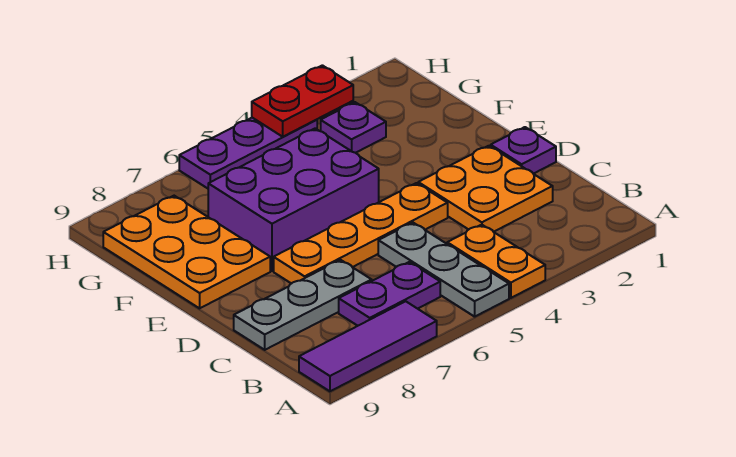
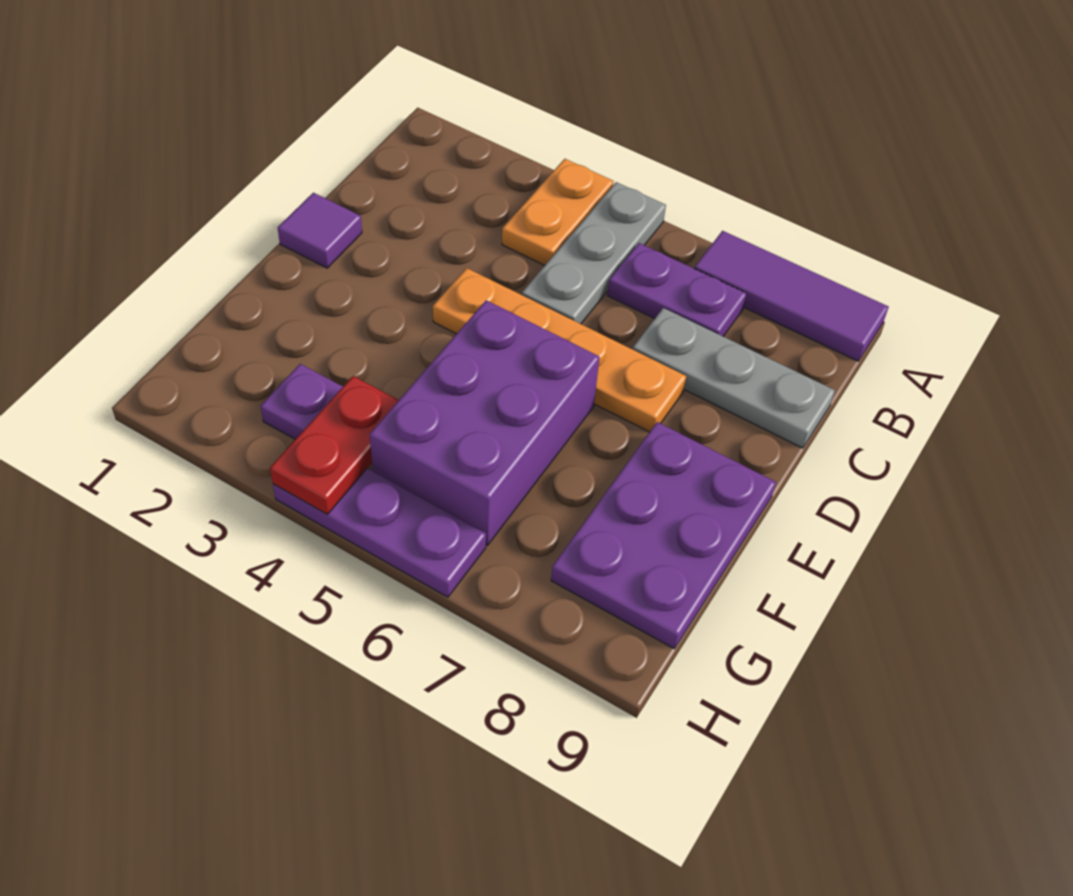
orange 2x2 plate [418,146,553,232] -> none
purple 1x1 plate [491,127,556,174] -> purple 1x1 tile [278,193,362,268]
purple 2x3 brick [208,128,379,271] -> purple 2x3 brick turned to [370,300,600,545]
orange 2x3 plate [103,196,270,308] -> purple 2x3 plate [551,422,776,649]
red 1x2 plate [252,65,353,137] -> red 1x2 plate turned to [270,376,399,514]

